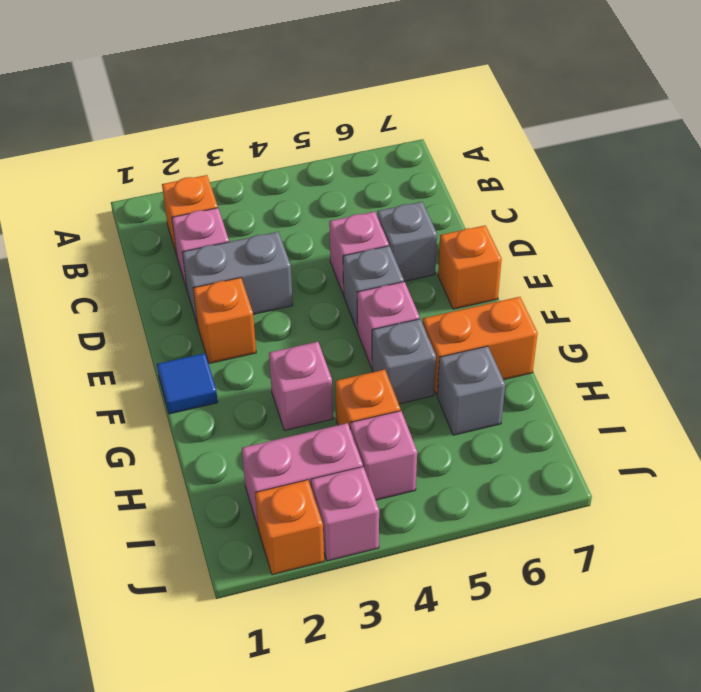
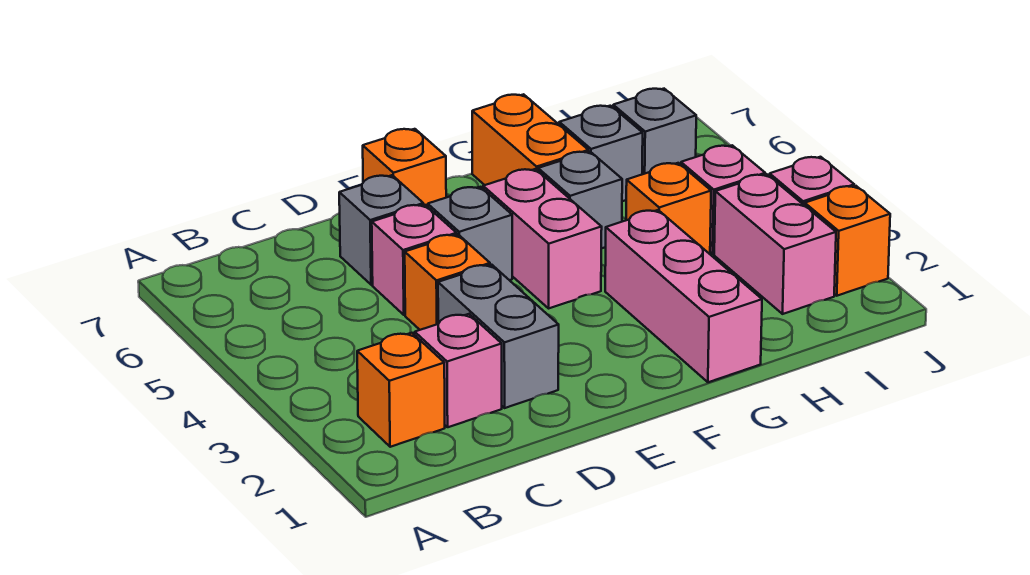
orange 1x1 brick [193,278,256,363] -> orange 1x1 brick moved to [405,234,490,330]
blue 1x1 tile [157,353,218,414] -> none
pink 1x1 brick [357,282,420,368] -> pink 1x2 brick [483,169,602,308]
pink 1x1 brick [269,342,333,430] -> pink 1x3 brick [605,210,762,382]
none -> grey 1x1 brick [613,89,696,174]

